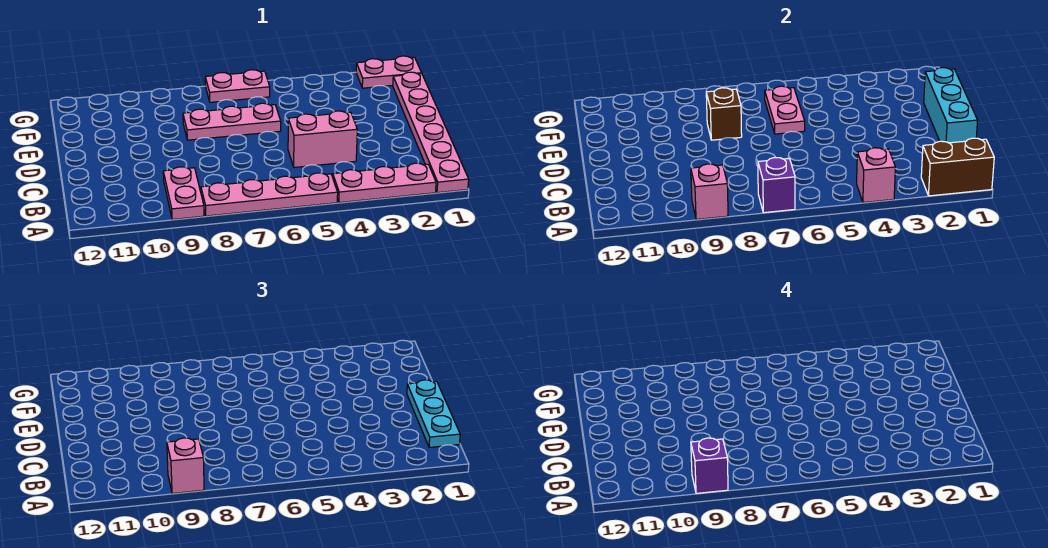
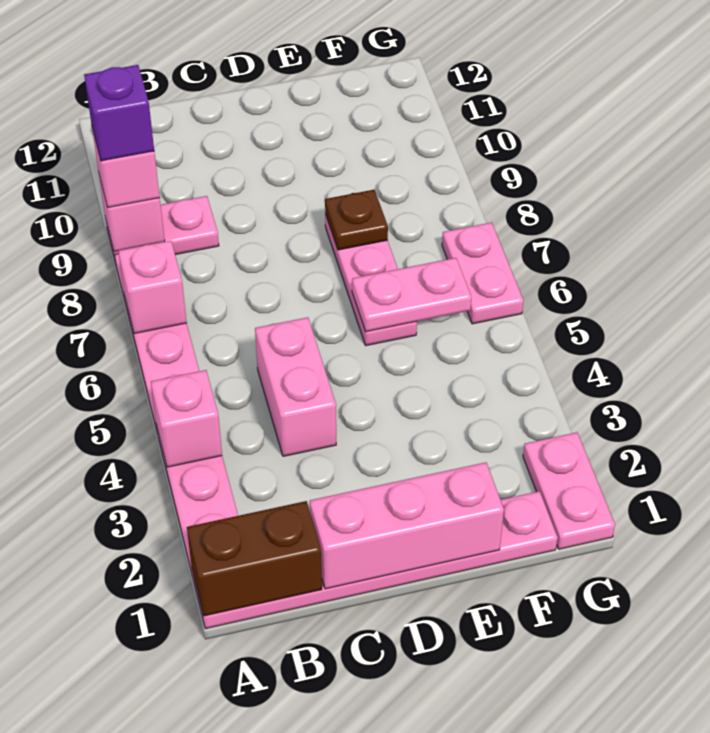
brown 1x2 brick [921,138,994,196] -> brown 1x2 brick turned to [187,501,322,616]
purple 1x1 brick [758,158,795,213] -> pink 1x1 brick [118,241,187,334]
cyan 1x3 plate [407,380,460,448] -> none
cyan 1x3 brick [924,68,978,143] -> pink 1x3 brick [310,462,504,589]
brown 1x1 brick [706,88,742,140] -> brown 1x1 plate [325,190,388,250]

